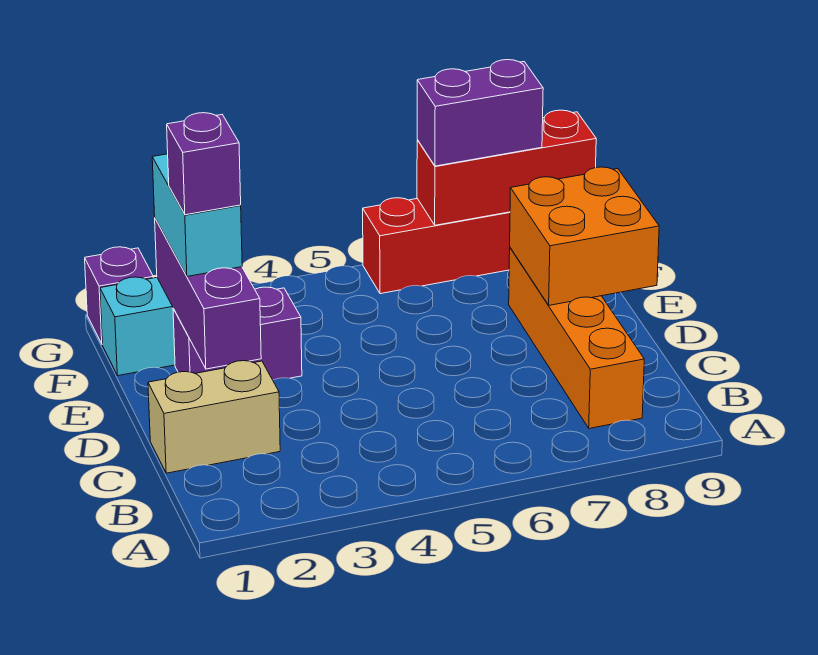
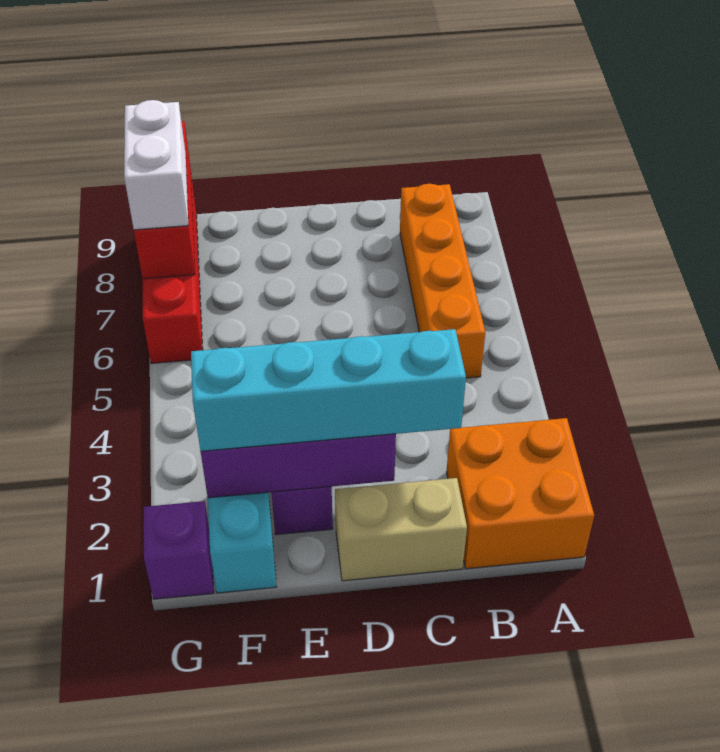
orange 1x4 brick [509,248,644,429] -> orange 1x4 brick turned to [400,184,485,378]
tan 1x2 brick [148,361,280,473] -> tan 1x2 brick turned to [335,478,467,581]
orange 2x2 brick [510,167,659,305] -> orange 2x2 brick moved to [447,418,594,569]
cyan 1x2 brick [152,154,242,276] -> cyan 1x4 brick [191,329,466,451]
purple 1x1 brick [167,113,241,215] -> none
purple 1x2 brick [417,60,543,166] -> white 1x2 brick [124,100,188,230]

